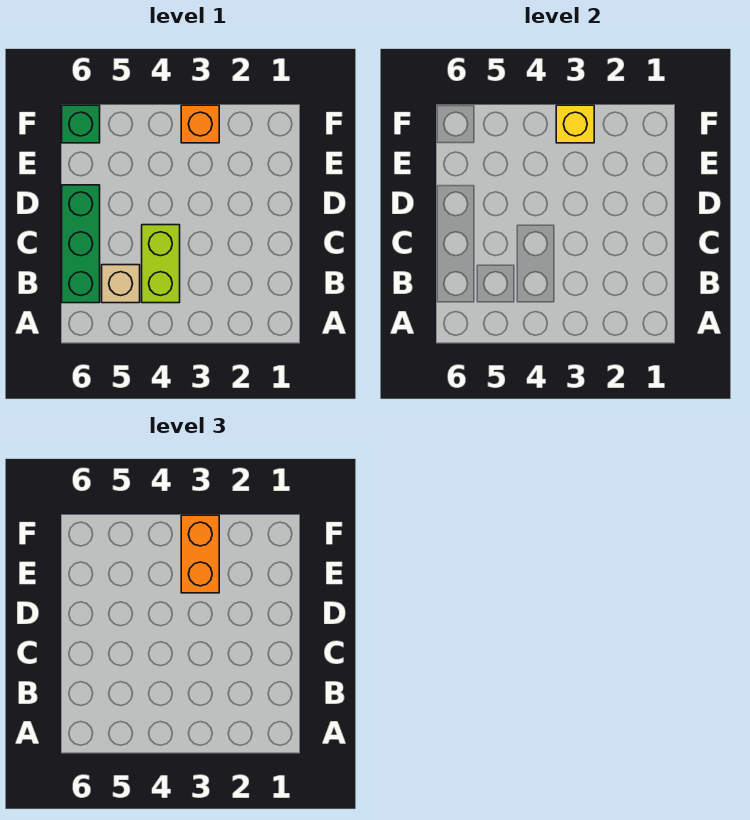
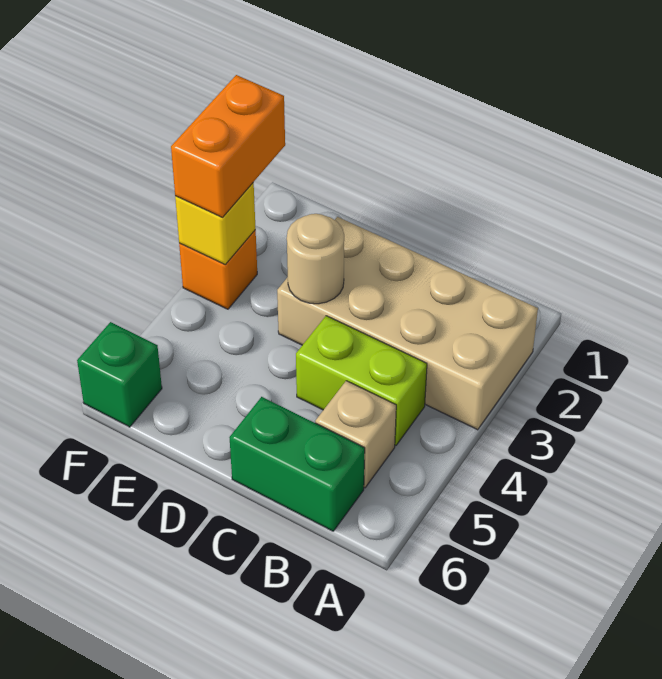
none -> tan 2x4 brick [277,217,538,430]
green 1x3 brick [62,185,100,303] -> green 1x2 brick [229,397,365,531]
none -> tan 1x1 round brick [287,214,344,304]
orange 1x2 brick [181,515,219,593] -> orange 1x2 brick turned to [171,75,285,217]

